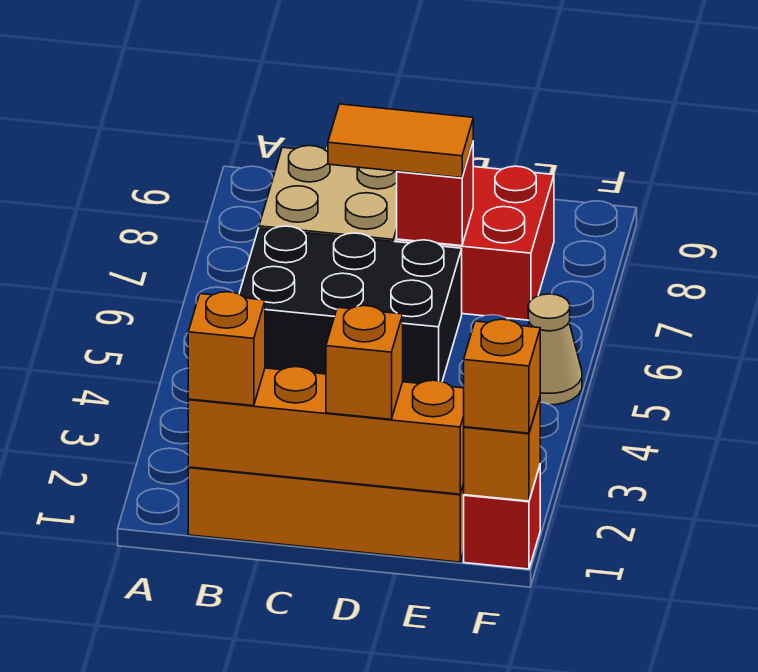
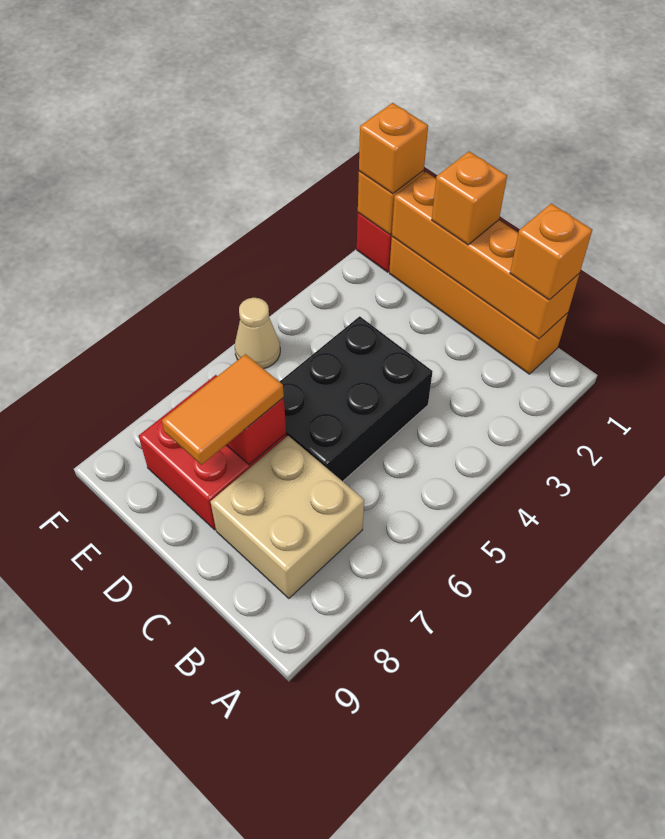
black 2x3 brick [239,226,462,383] -> black 2x3 brick turned to [280,316,433,481]
orange 1x2 tile [328,104,473,178] -> orange 1x2 tile turned to [162,354,284,465]

